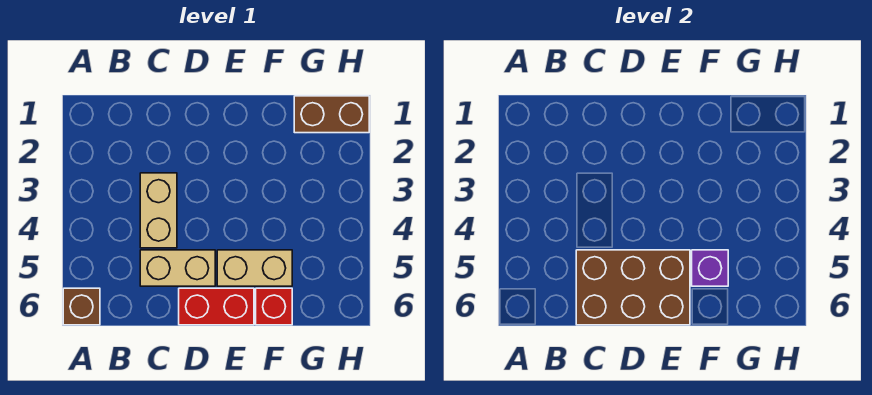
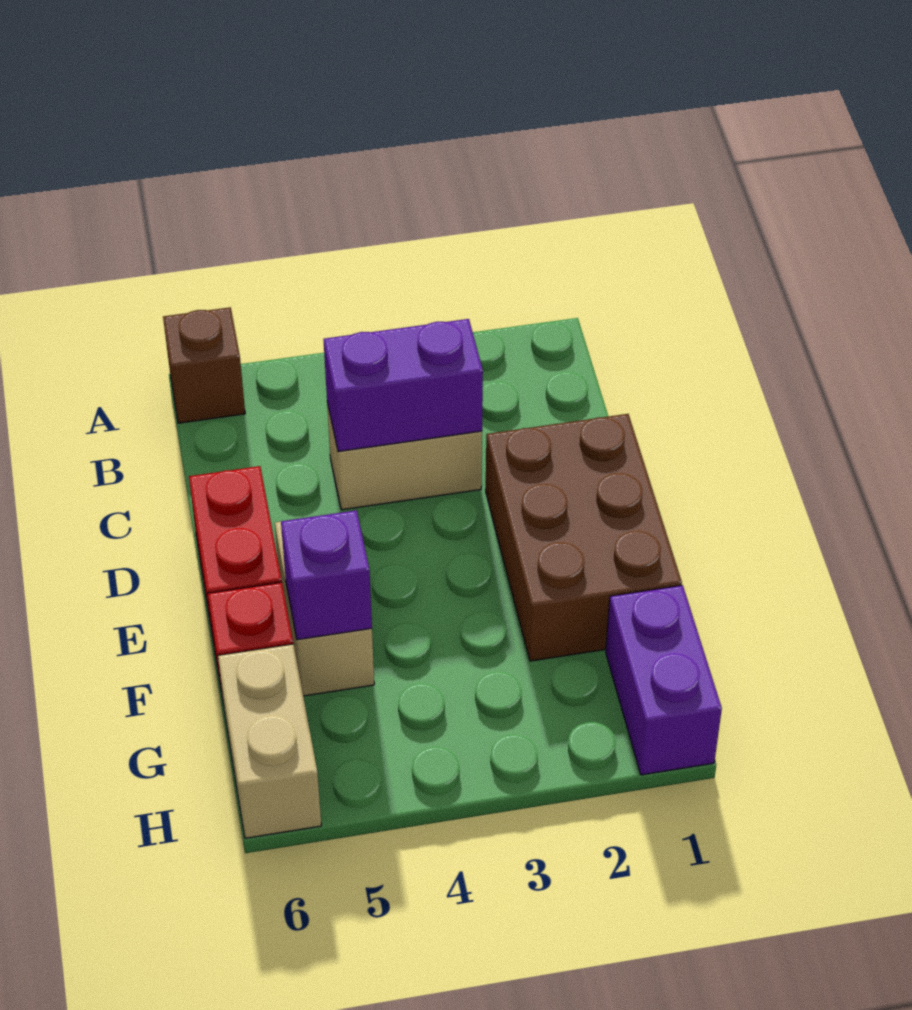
none -> purple 1x2 brick [324,319,483,452]
tan 1x2 brick [140,250,215,286] -> tan 1x2 brick moved to [218,644,321,838]
brown 2x3 brick [576,250,690,325] -> brown 2x3 brick moved to [486,414,682,661]
brown 1x2 brick [294,96,369,133] -> purple 1x2 brick [606,585,722,775]

